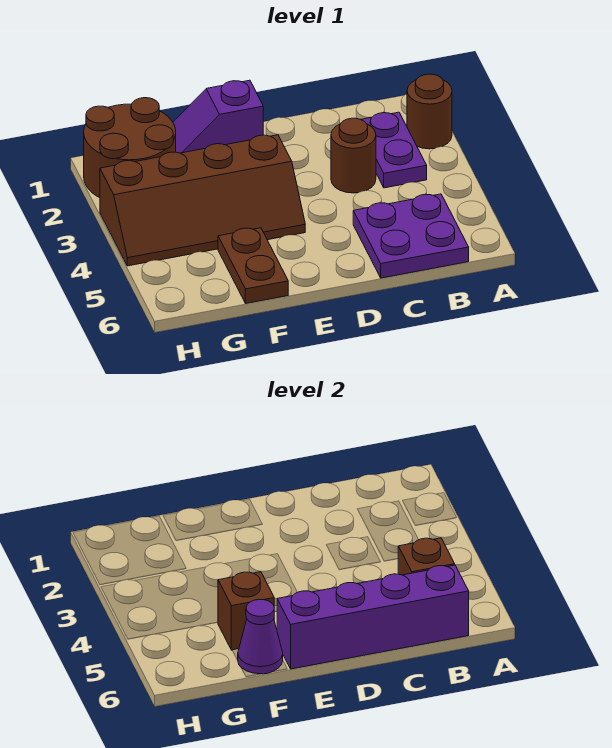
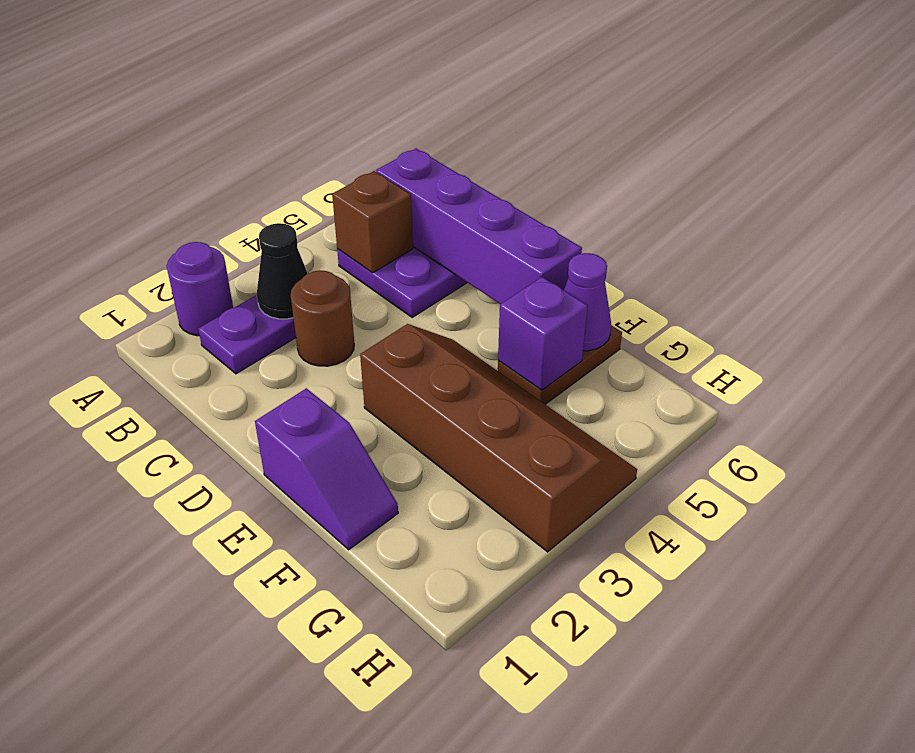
brown 1x1 round brick [407,74,452,149] -> purple 1x1 round brick [167,242,233,336]
none -> black 1x1 cone [257,223,308,319]
brown 1x1 brick [218,572,274,650] -> purple 1x1 brick [498,277,588,390]
brown 2x2 round brick [84,98,176,198] -> none

